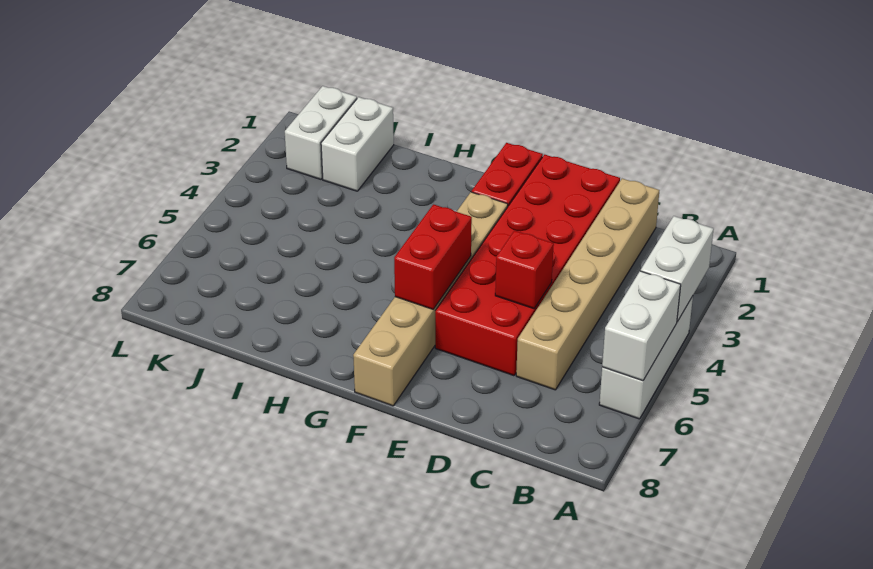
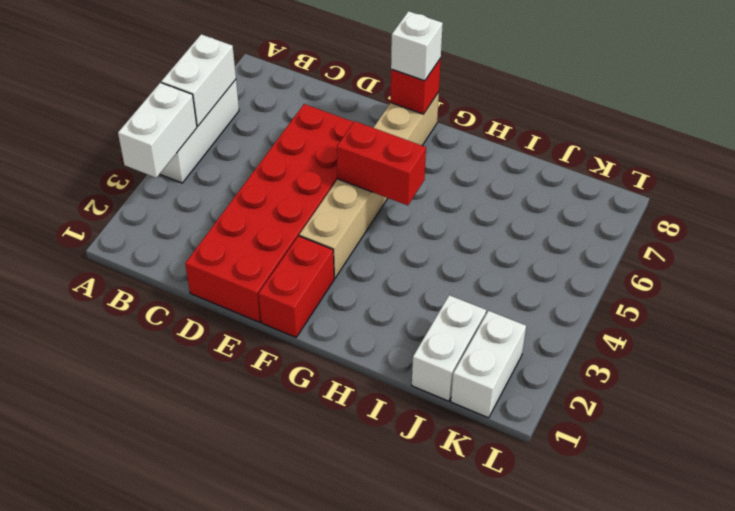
tan 1x6 brick [516,179,659,390] -> none
red 1x1 brick [495,231,554,309] -> red 1x1 brick moved to [391,58,441,114]
red 1x2 brick [394,205,472,309] -> red 1x2 brick turned to [337,121,426,205]
none -> white 1x1 brick [391,11,443,81]

